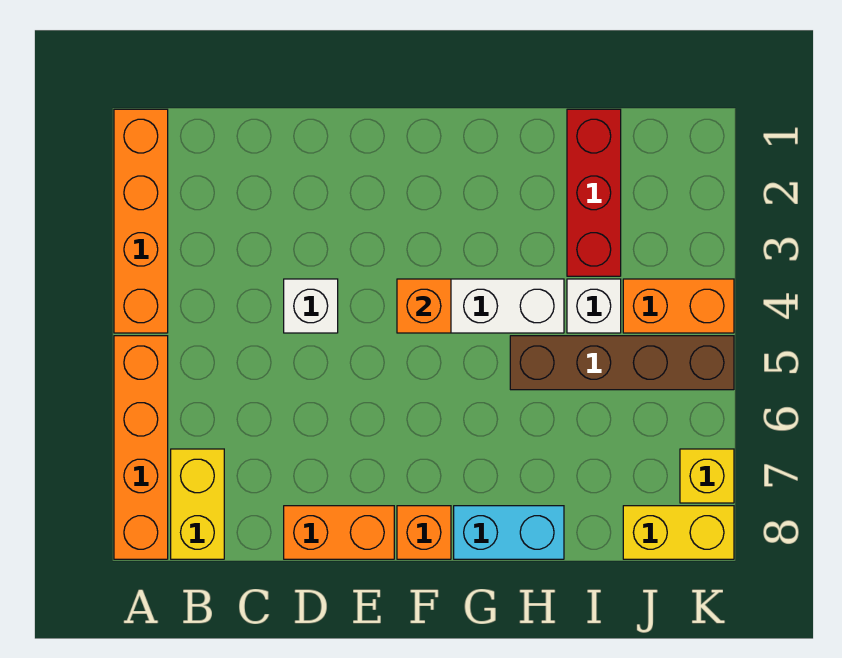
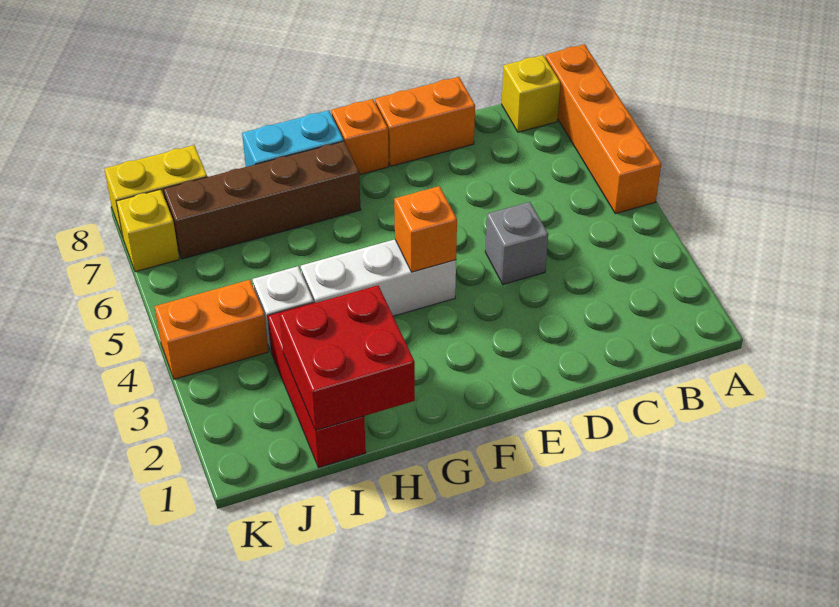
orange 1x4 brick [114,109,168,333] -> none
yellow 1x2 brick [171,449,224,559] -> yellow 1x1 brick [502,55,560,132]
white 1x1 brick [284,279,338,333] -> grey 1x1 brick [485,202,548,285]
none -> red 2x2 brick [280,285,415,430]
brown 1x4 brick [510,336,734,390] -> brown 1x4 brick moved to [163,141,361,259]

